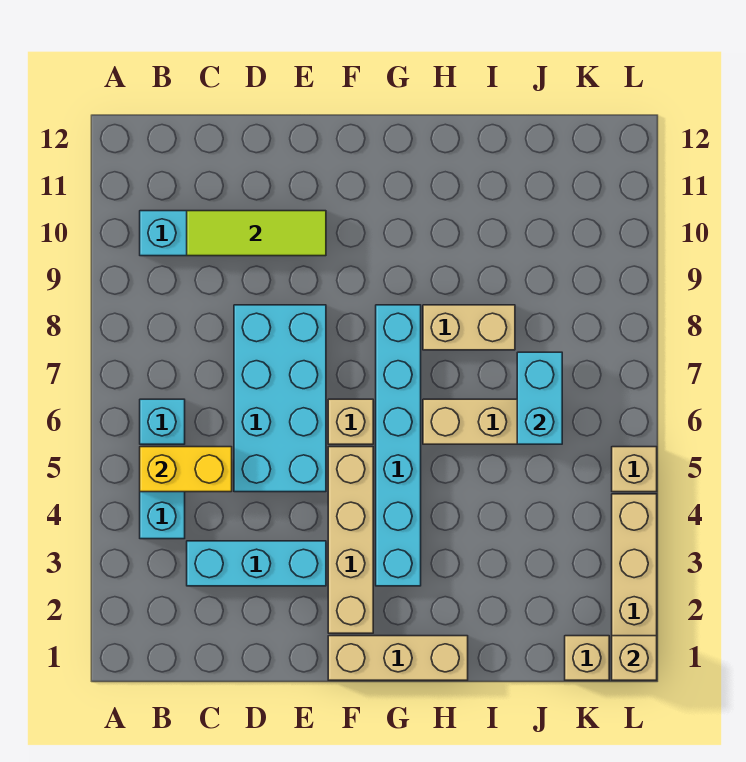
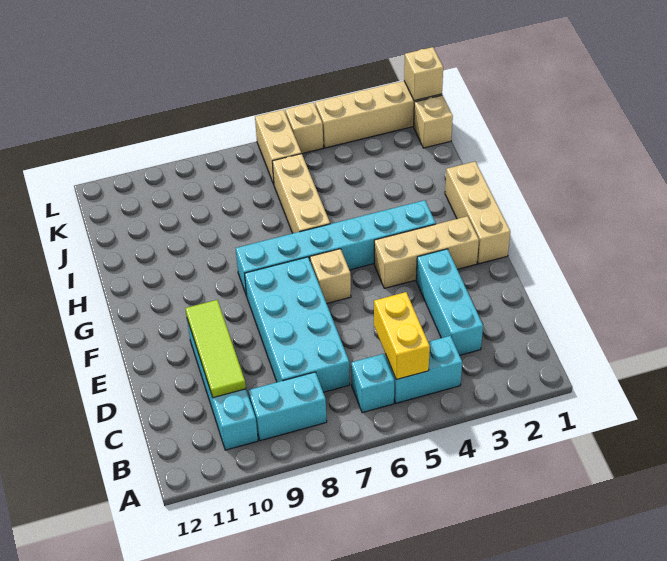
cyan 2x4 brick [234,305,326,492] -> cyan 2x4 brick turned to [244,257,350,392]
tan 1x4 brick [328,447,373,633] -> tan 1x3 brick [374,216,479,288]
tan 1x2 brick [423,305,515,350] -> tan 1x2 brick moved to [255,110,301,184]
cyan 1x2 brick [517,352,562,444] -> cyan 1x2 brick moved to [248,372,327,441]

